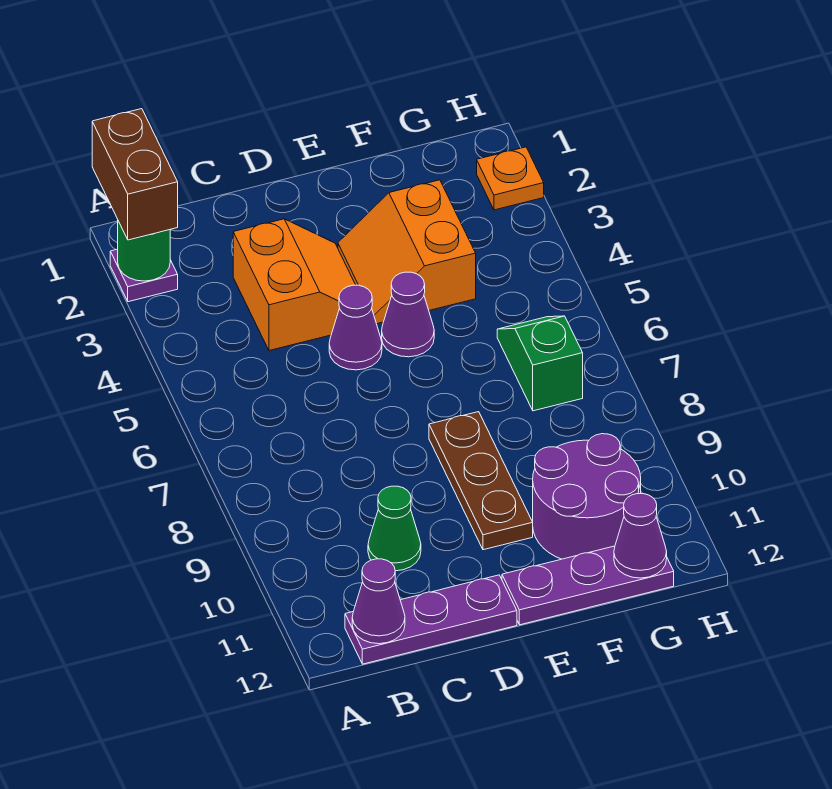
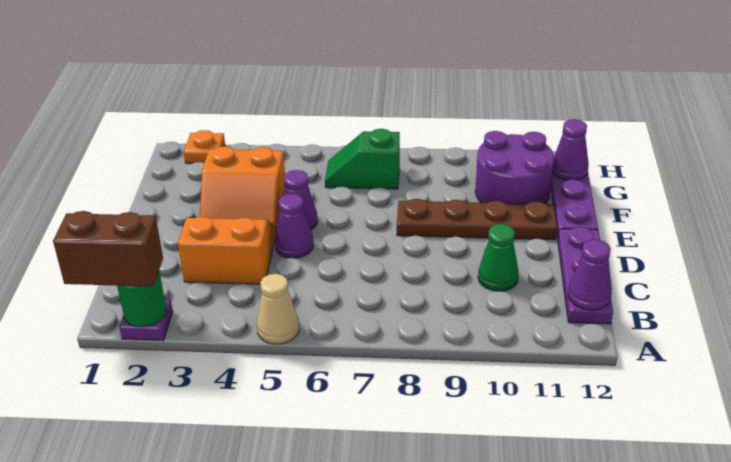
none -> tan 1x1 cone [257,274,299,344]
brown 1x3 plate [429,412,533,550] -> brown 1x4 plate [397,199,557,240]

